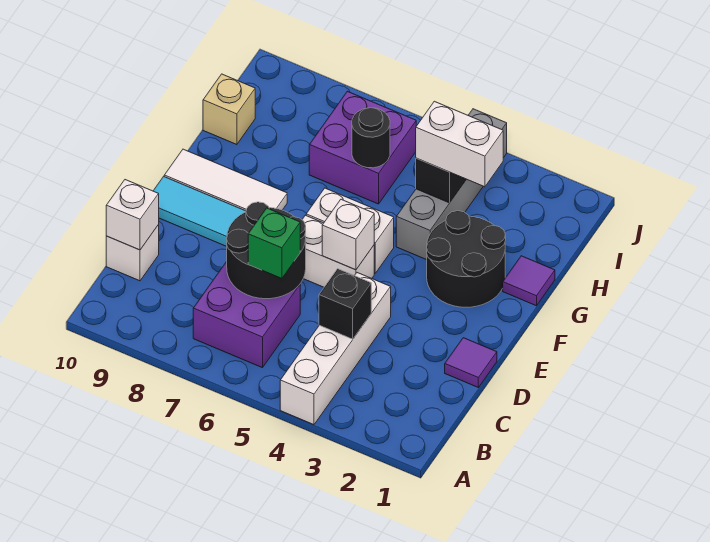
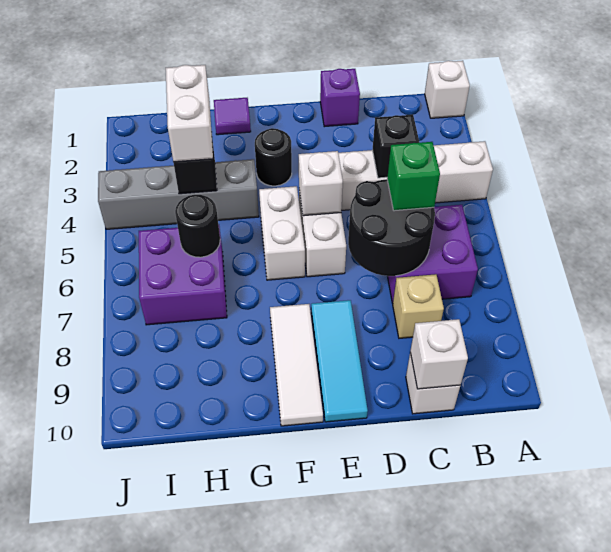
none -> white 1x1 brick [425,61,470,118]
purple 1x1 tile [445,338,497,387] -> purple 1x1 brick [320,69,360,127]
black 2x2 round brick [427,211,506,307] -> black 1x1 round brick [255,128,292,186]
tan 1x1 brick [203,74,255,145] -> tan 1x1 brick moved to [393,274,444,338]

